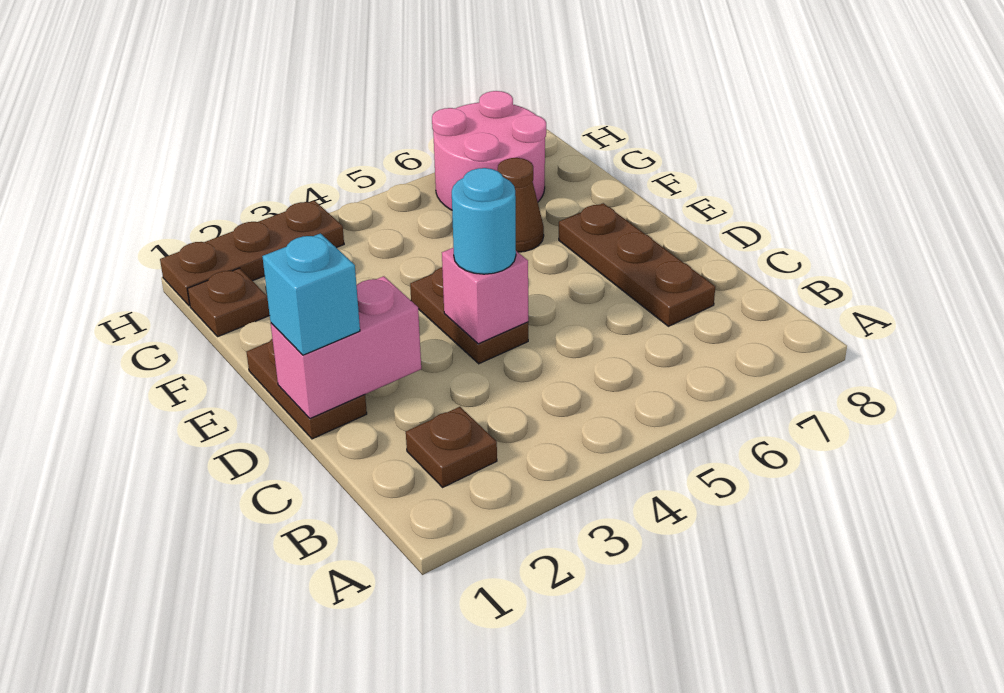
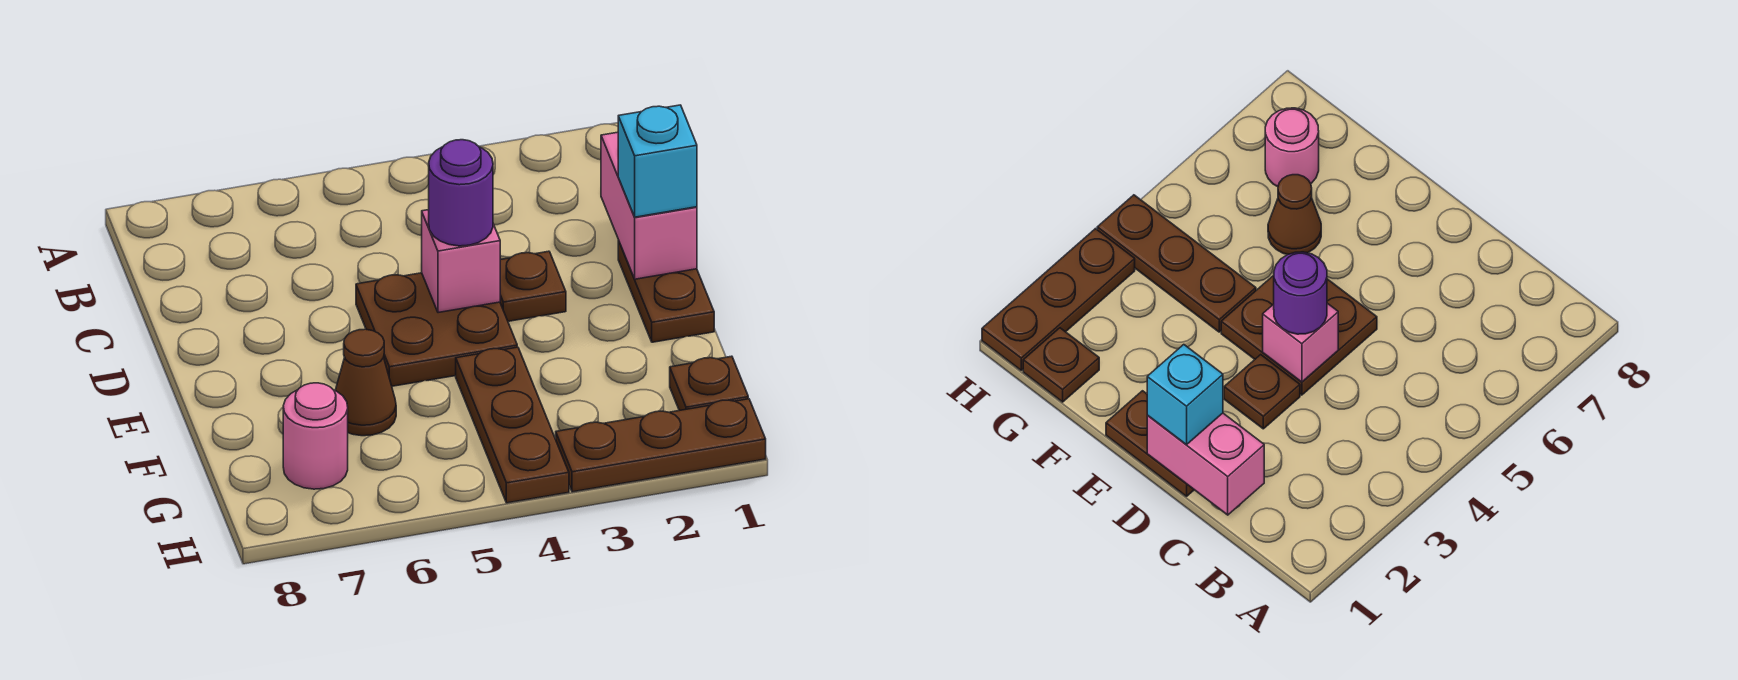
brown 1x1 plate [406,407,497,487] -> brown 1x1 plate moved to [500,251,566,321]
brown 1x3 plate [559,203,715,326] -> brown 1x3 plate moved to [456,347,569,503]
pink 1x2 brick [271,276,421,418] -> pink 1x2 brick turned to [601,132,697,279]
brown 1x2 plate [410,267,528,364] -> brown 2x2 plate [356,273,517,386]
cyan 1x1 round brick [452,168,516,274] -> purple 1x1 round brick [429,140,493,246]
pink 2x2 round brick [432,91,546,210] -> pink 1x1 round brick [283,383,348,489]

